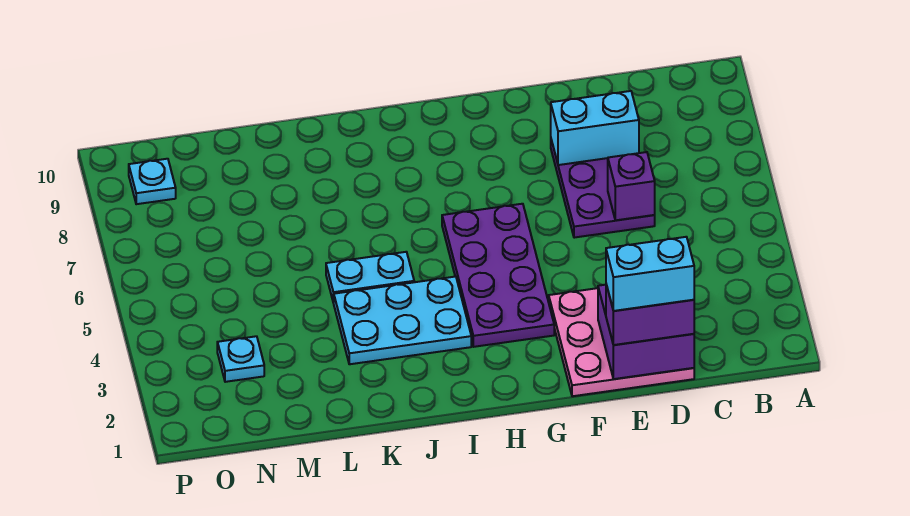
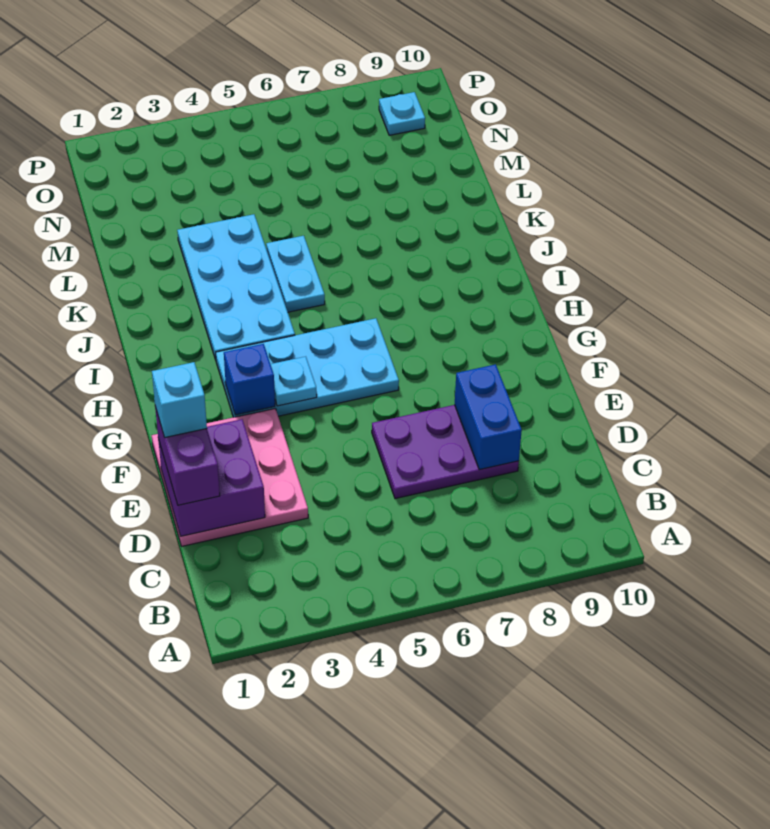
cyan 1x2 brick [606,237,694,311] -> cyan 1x1 brick [152,362,207,437]
purple 1x1 brick [608,152,655,220] -> none
cyan 1x2 brick [551,91,639,165] -> blue 1x2 brick [455,364,522,470]
purple 2x4 plate [442,204,554,347] -> cyan 2x4 plate [216,318,399,417]
none -> blue 1x1 brick [224,344,275,415]
cyan 2x3 plate [334,277,471,364] -> cyan 2x4 plate [177,214,295,360]
cyan 1x1 plate [217,336,264,382] -> cyan 1x1 plate moved to [271,357,317,406]

